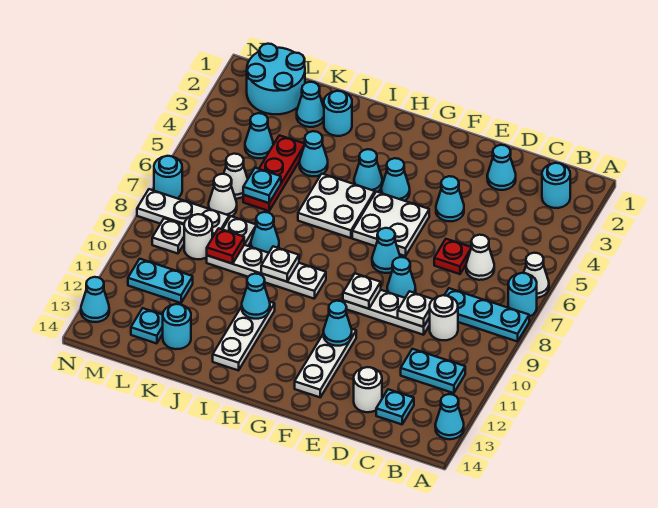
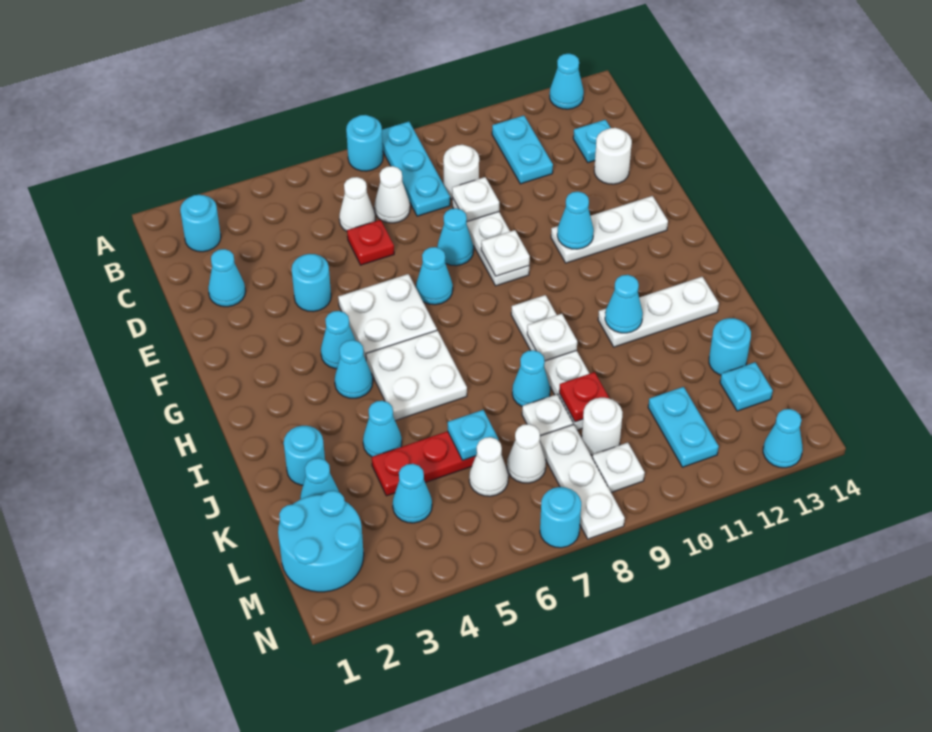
white 1x1 cone [524,253,549,298] -> white 1x1 cone moved to [374,166,410,223]
cyan 1x1 cone [436,176,464,221] -> cyan 1x1 round brick [292,254,331,312]

